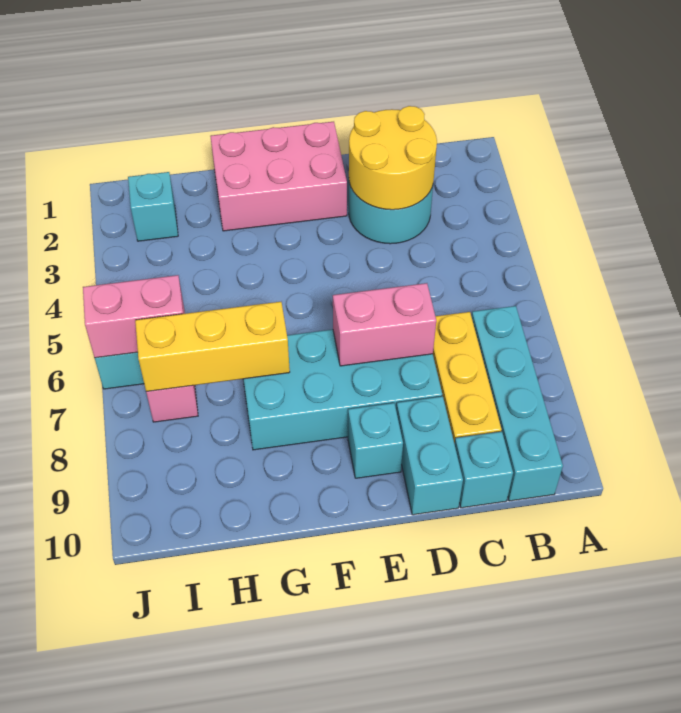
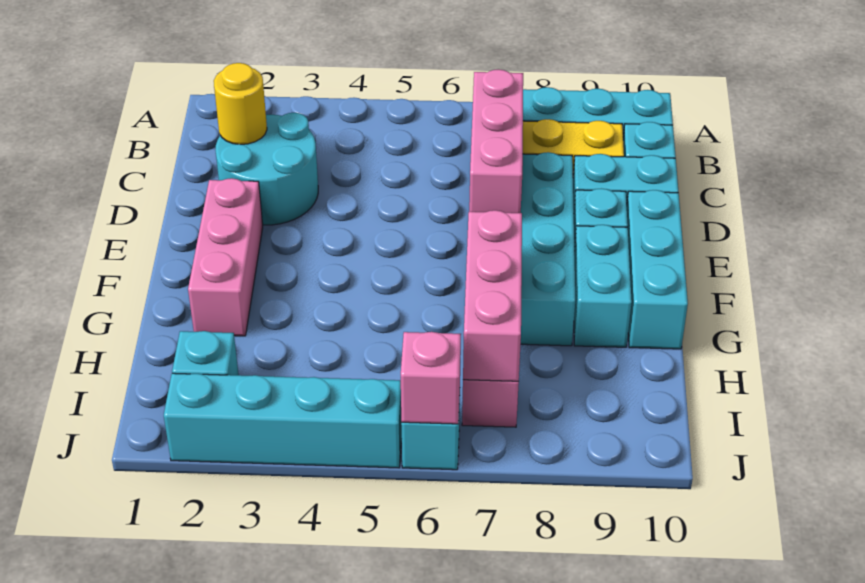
yellow 2x2 round brick [349,106,437,210] -> yellow 1x1 round brick [214,63,267,144]
pink 1x2 brick [333,283,436,366] -> pink 1x3 brick [469,69,523,213]
pink 2x3 brick [210,122,347,231] -> pink 1x3 brick [188,178,263,336]
none -> cyan 1x3 brick [627,190,688,349]
none -> cyan 1x2 brick [574,225,632,347]
yellow 1x3 brick [135,302,290,392] -> pink 1x3 brick [463,210,522,381]
pink 1x2 brick [83,275,185,358] -> pink 1x1 brick [401,332,461,424]
none -> cyan 1x4 brick [164,373,402,468]

